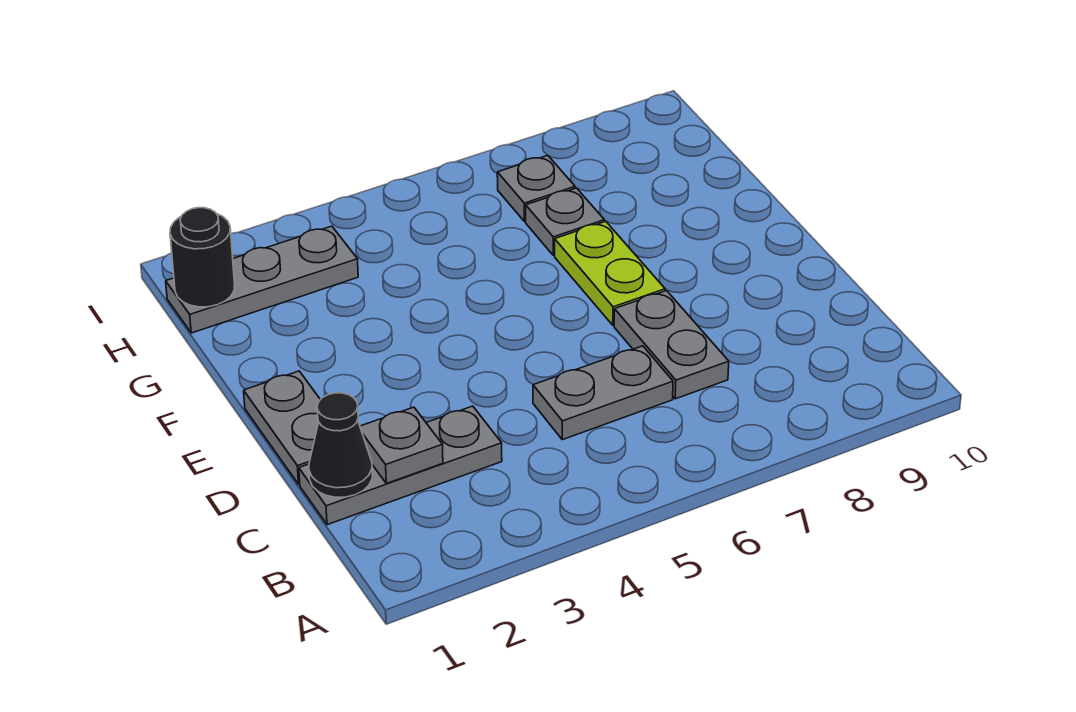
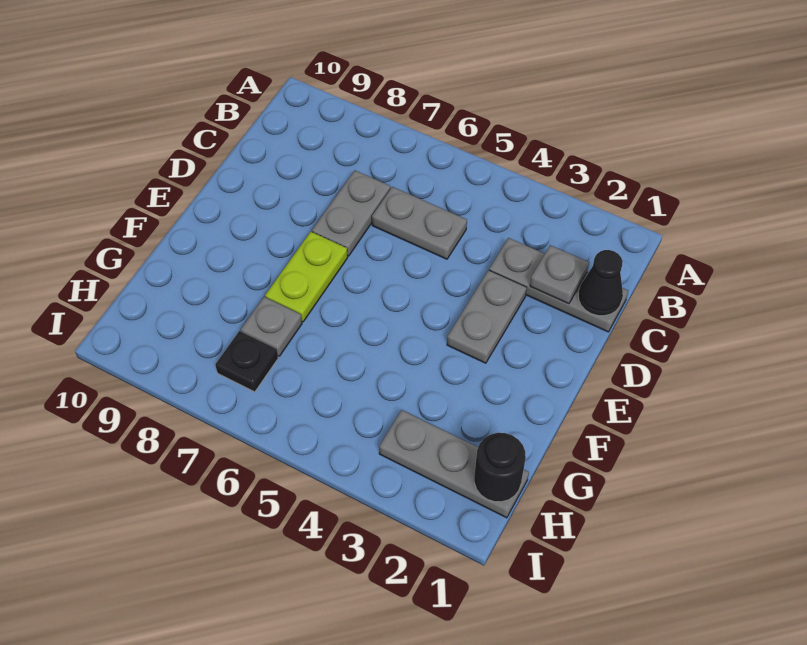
grey 1x2 plate [244,371,320,484] -> grey 1x2 plate moved to [447,270,527,363]
grey 1x1 plate [497,155,575,222] -> black 1x1 plate [215,331,278,392]

